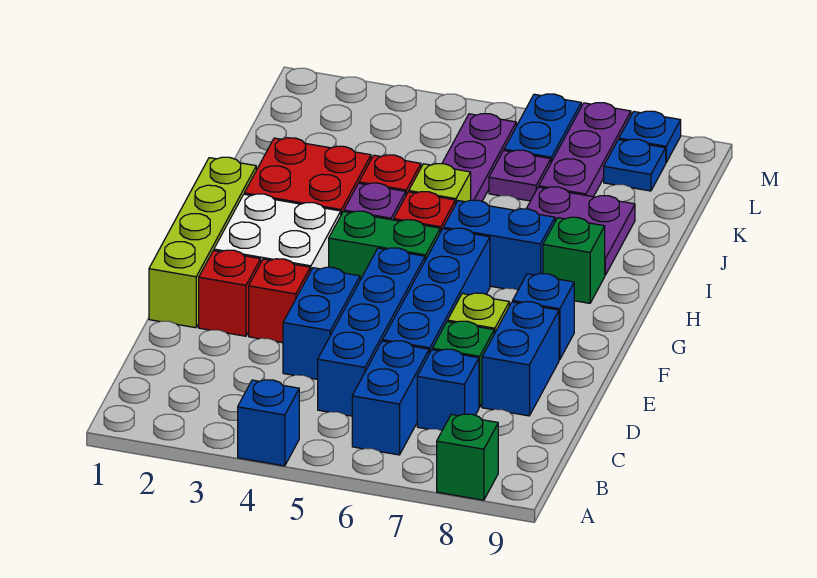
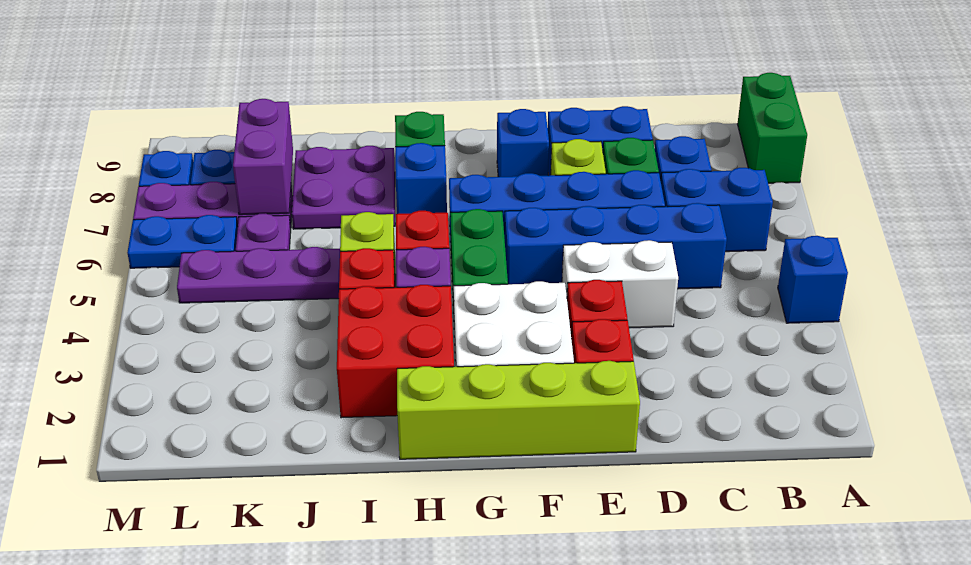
green 1x1 brick [437,414,498,500] -> green 1x2 brick [737,73,807,183]
blue 1x2 brick [283,267,360,379] -> white 1x2 brick [562,240,678,328]
blue 1x2 brick [443,200,555,290] -> blue 1x1 brick [395,143,447,214]
none -> purple 1x2 brick [233,99,293,215]

